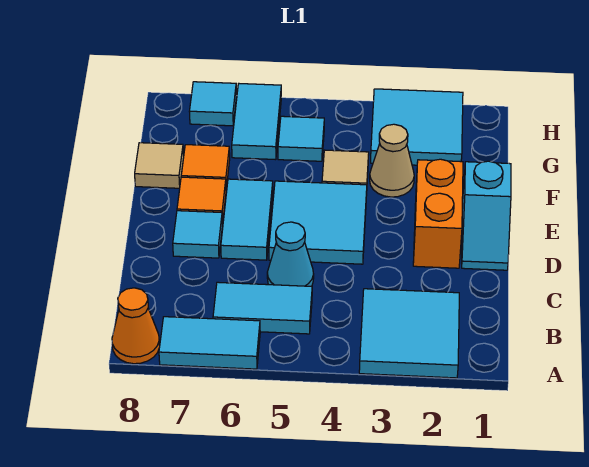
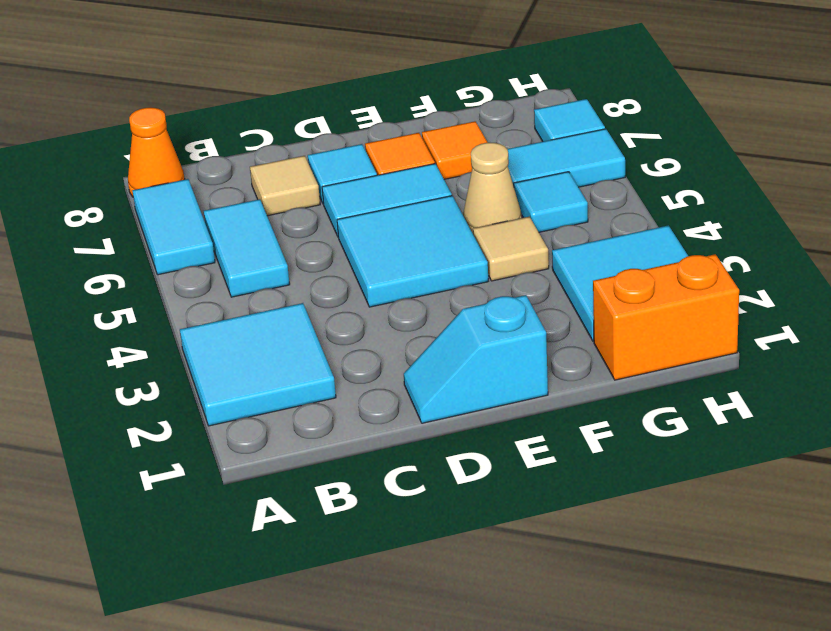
cyan 1x1 cone [267,222,314,286] -> none
orange 1x2 brick [413,159,463,268] -> orange 1x2 brick moved to [593,254,739,380]
tan 1x1 cone [370,124,414,197] -> tan 1x1 cone moved to [463,143,522,233]
tan 1x1 tile [135,143,184,188] -> tan 1x1 tile moved to [250,156,320,216]

